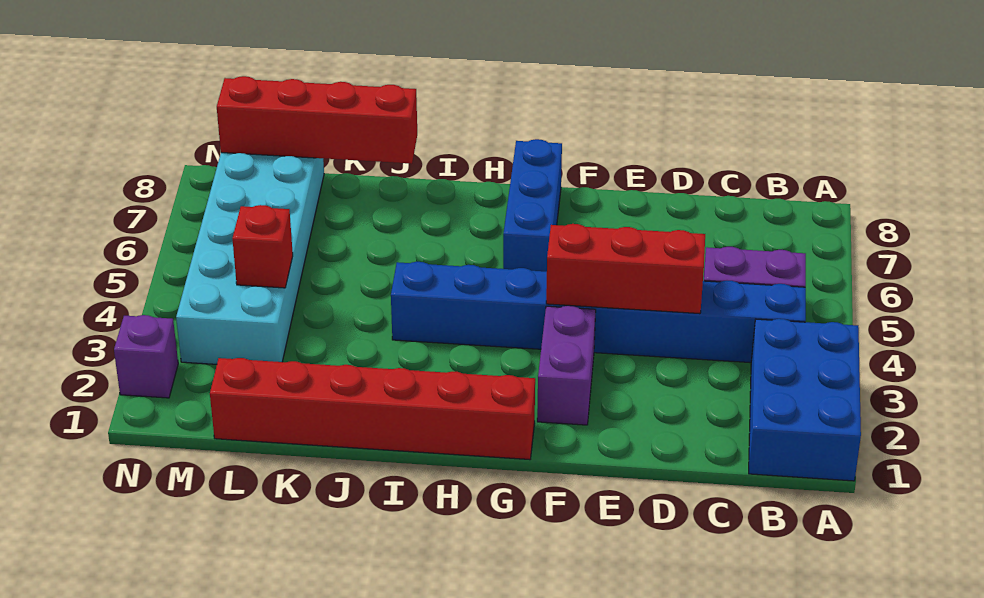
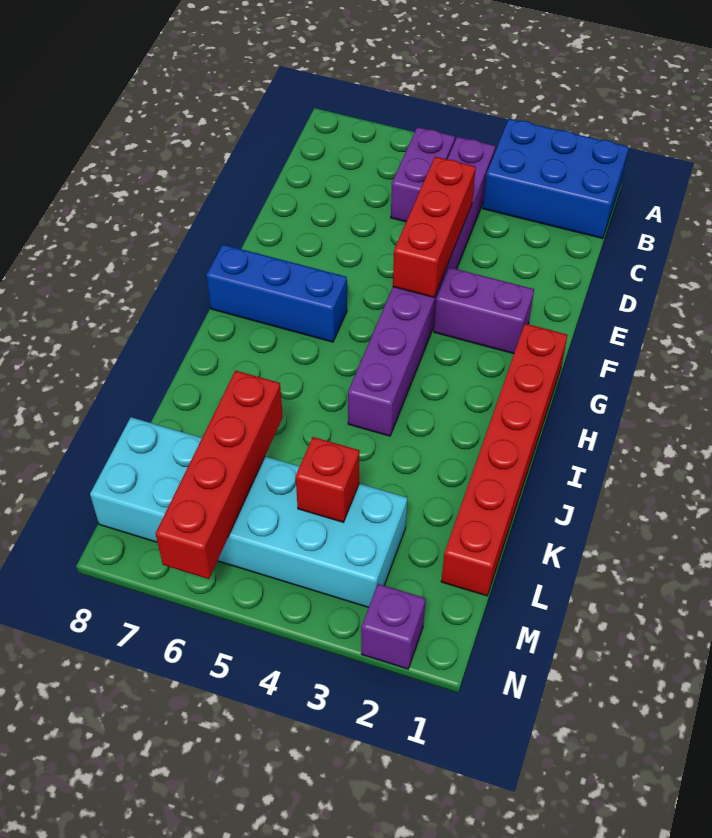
blue 1x8 brick [391,262,806,363] -> purple 1x8 brick [348,137,495,436]
red 1x4 brick [217,76,417,164] -> red 1x4 brick moved to [156,371,283,579]

